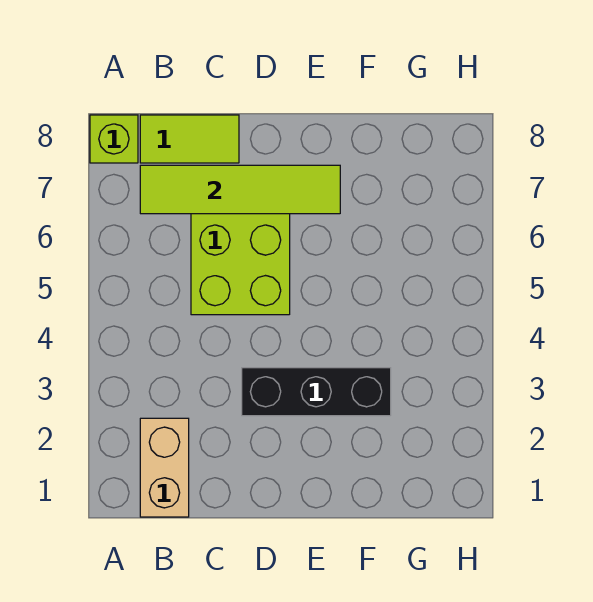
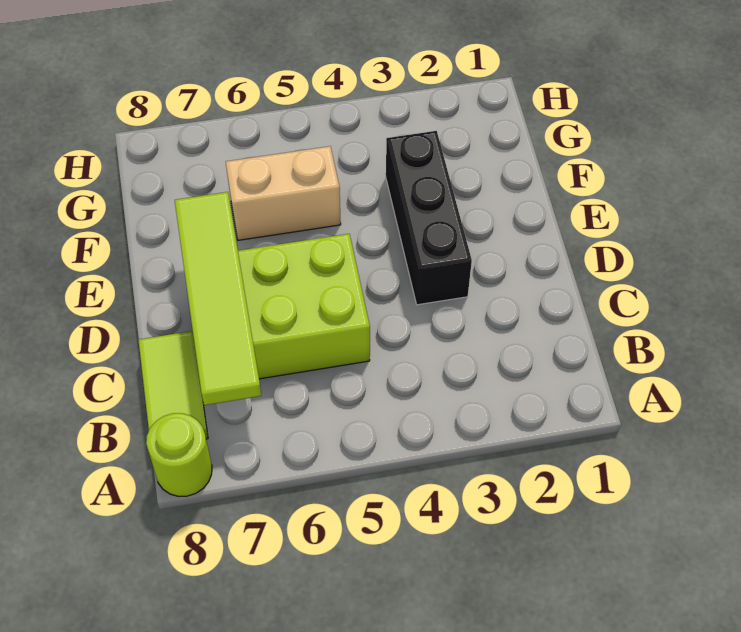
lime 1x1 brick [90,115,138,163] -> lime 1x1 round brick [146,413,212,496]
tan 1x2 brick [140,418,189,517] -> tan 1x2 brick moved to [226,146,341,240]

